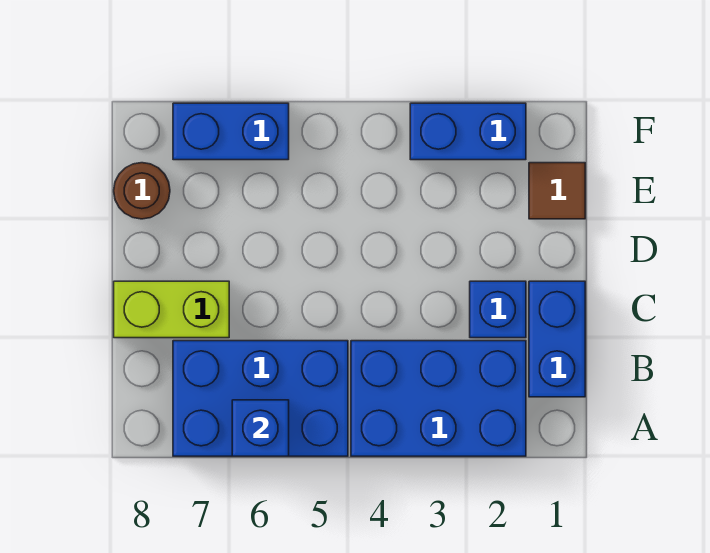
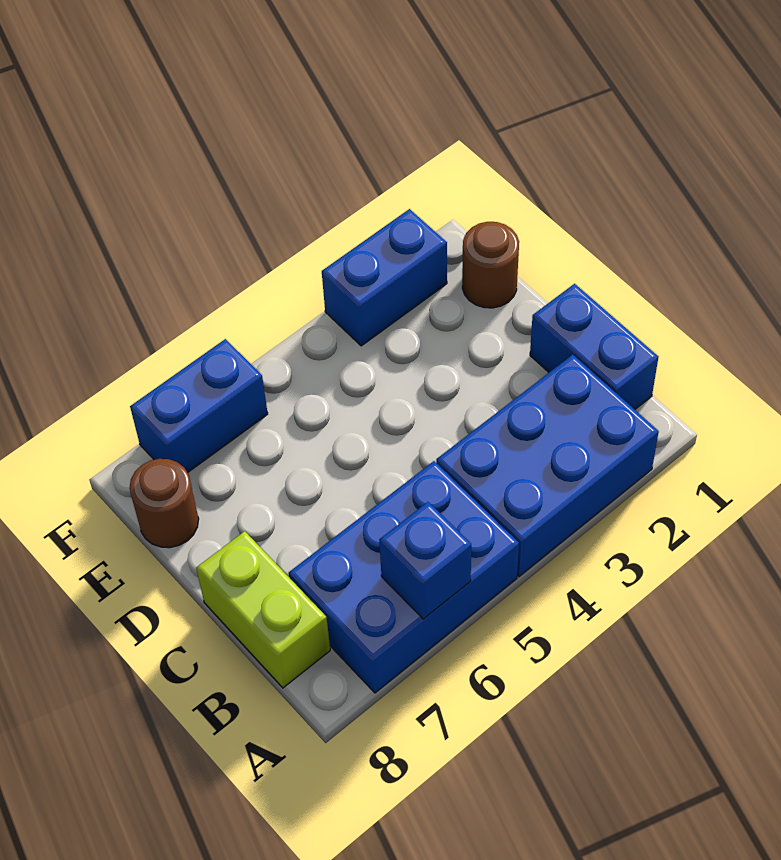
blue 1x1 brick [470,281,526,338] -> none
lime 1x2 brick [114,281,229,338] -> lime 1x2 brick turned to [196,531,330,688]
brown 1x1 tile [529,163,585,219] -> brown 1x1 round brick [462,222,519,308]

